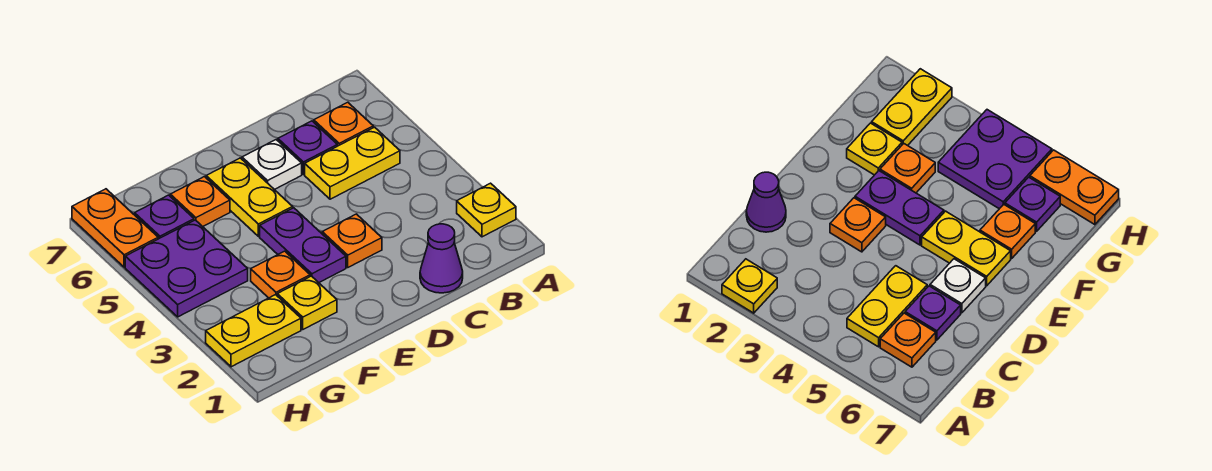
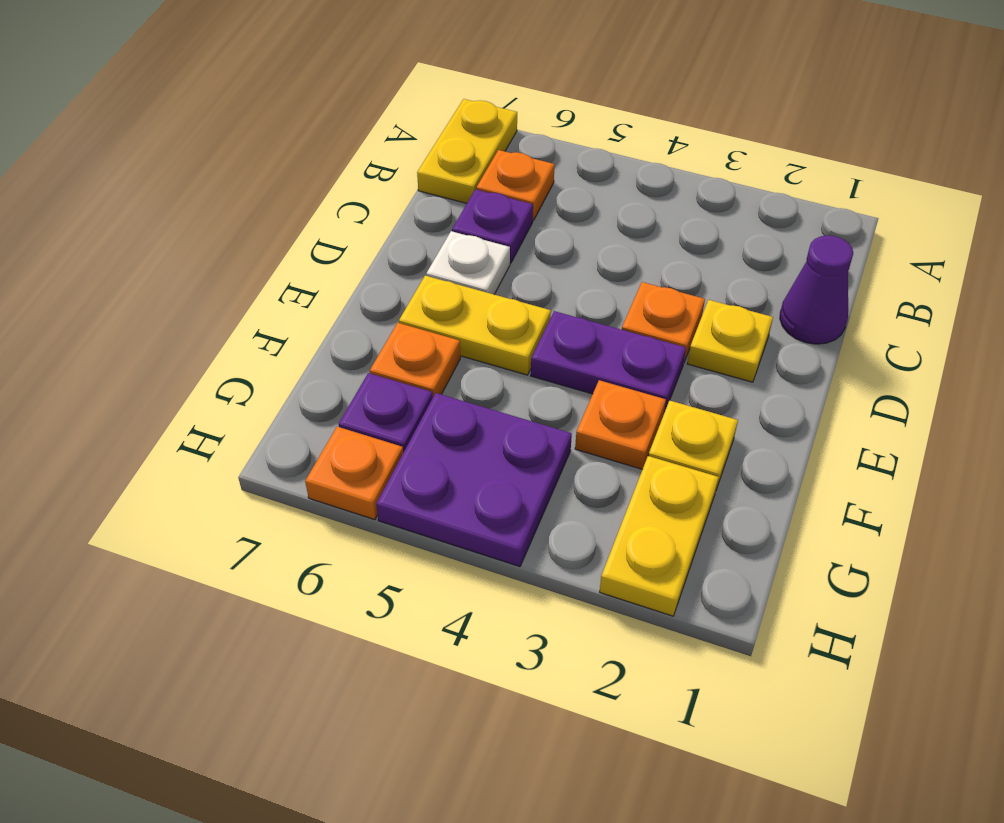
yellow 1x1 plate [457,183,516,237] -> yellow 1x1 plate moved to [687,300,773,382]
yellow 1x2 plate [305,127,400,199] -> yellow 1x2 plate moved to [417,99,517,203]
orange 1x2 plate [72,189,158,267] -> orange 1x1 plate [305,427,403,520]

